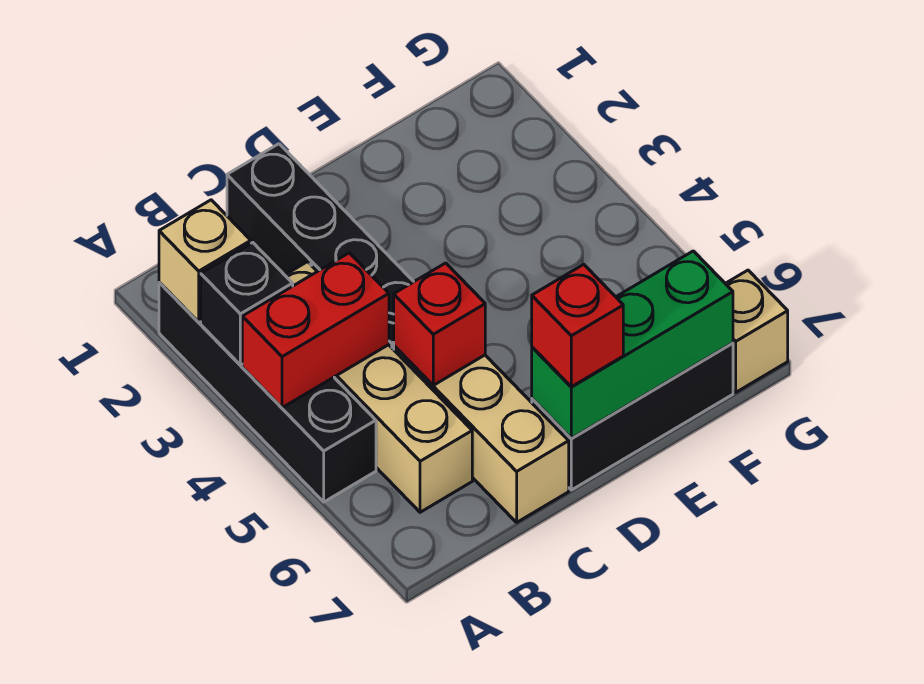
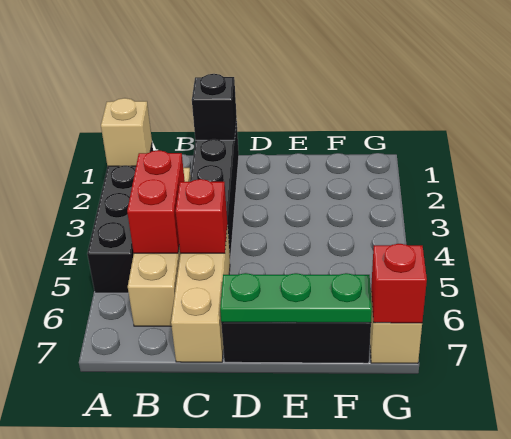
black 1x1 brick [201,243,293,365] -> black 1x1 brick moved to [192,74,237,140]
red 1x2 brick [242,253,389,408] -> red 1x2 brick turned to [127,150,185,253]
green 1x3 brick [532,251,733,438] -> green 1x3 plate [220,273,372,323]
red 1x1 brick [532,264,623,387] -> red 1x1 brick moved to [371,244,427,323]

